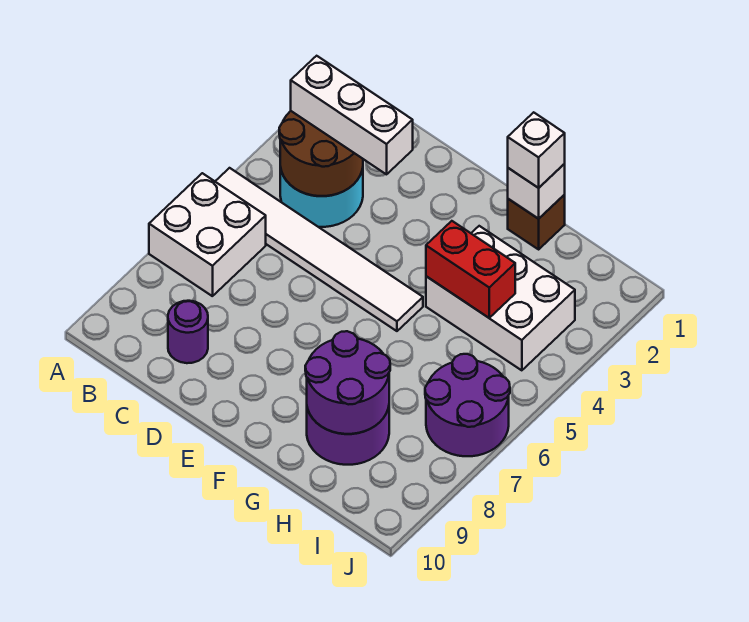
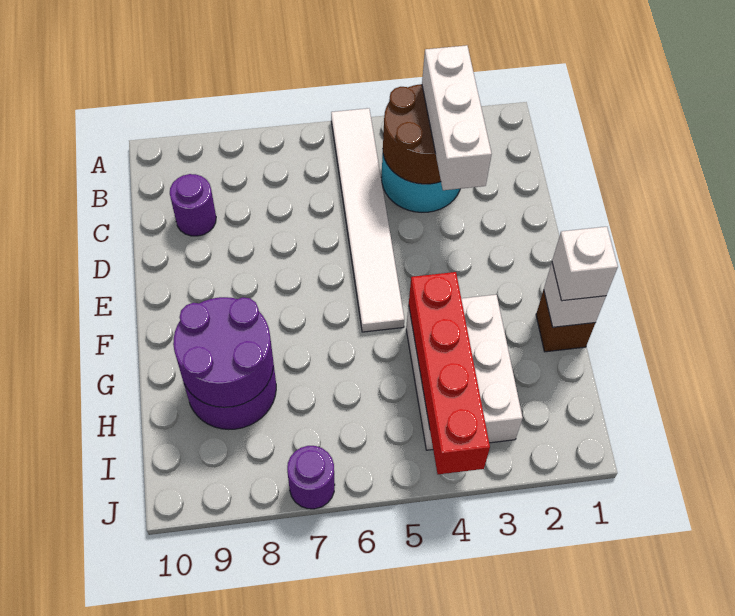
white 2x2 brick [149,173,266,296] -> none
red 1x2 brick [426,221,515,318] -> red 1x4 brick [409,272,490,474]
purple 2x2 round brick [425,354,510,456] -> purple 1x1 round brick [287,446,335,509]

